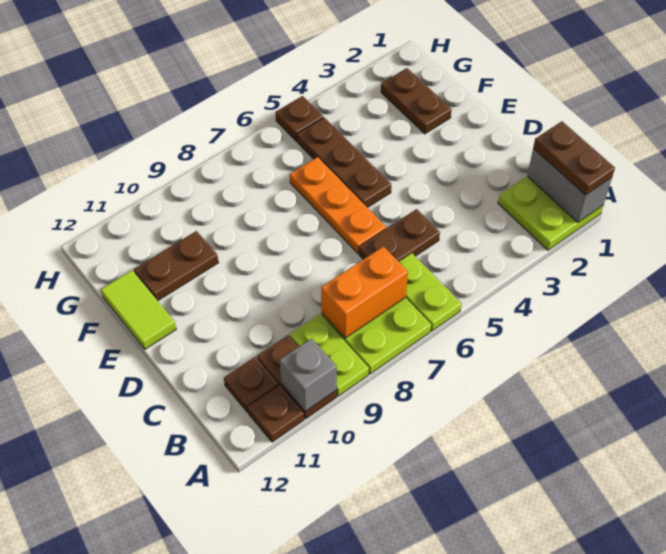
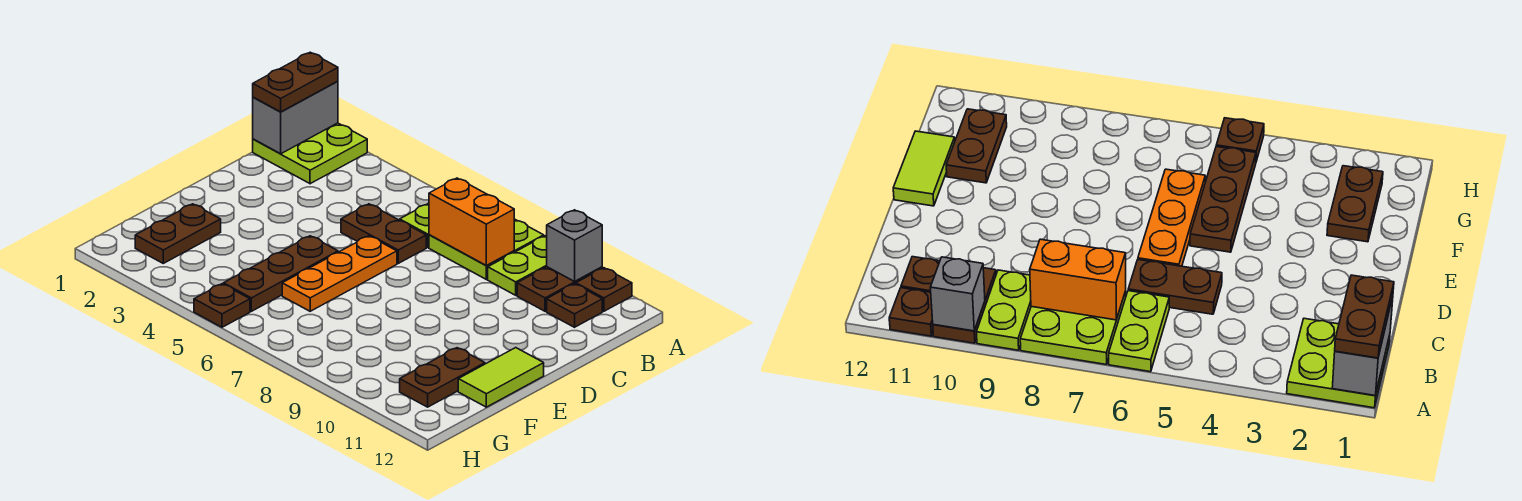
brown 1x2 plate [134,231,219,301] -> brown 1x2 plate turned to [400,348,485,407]

